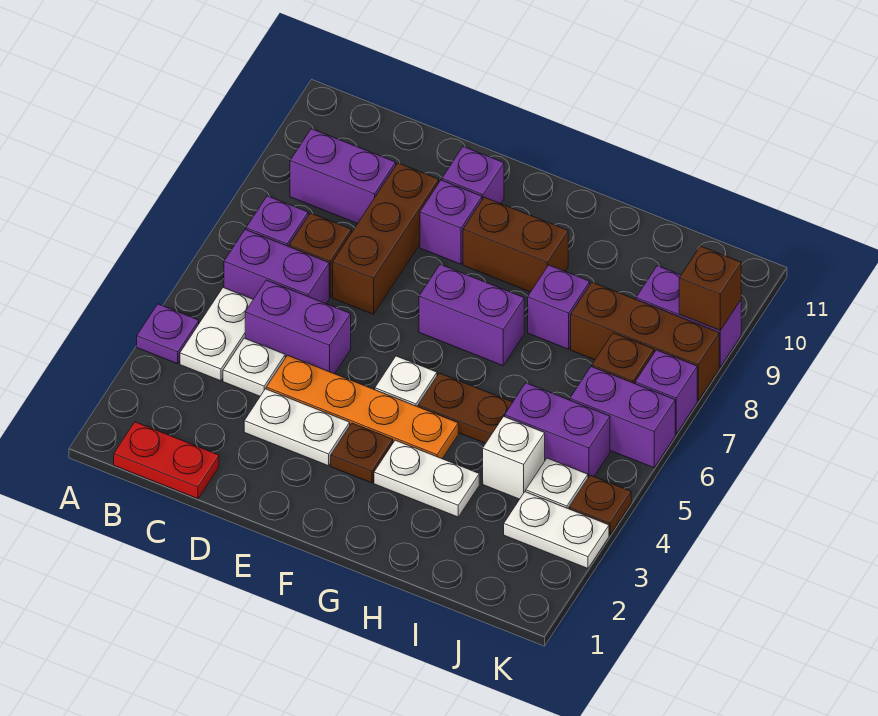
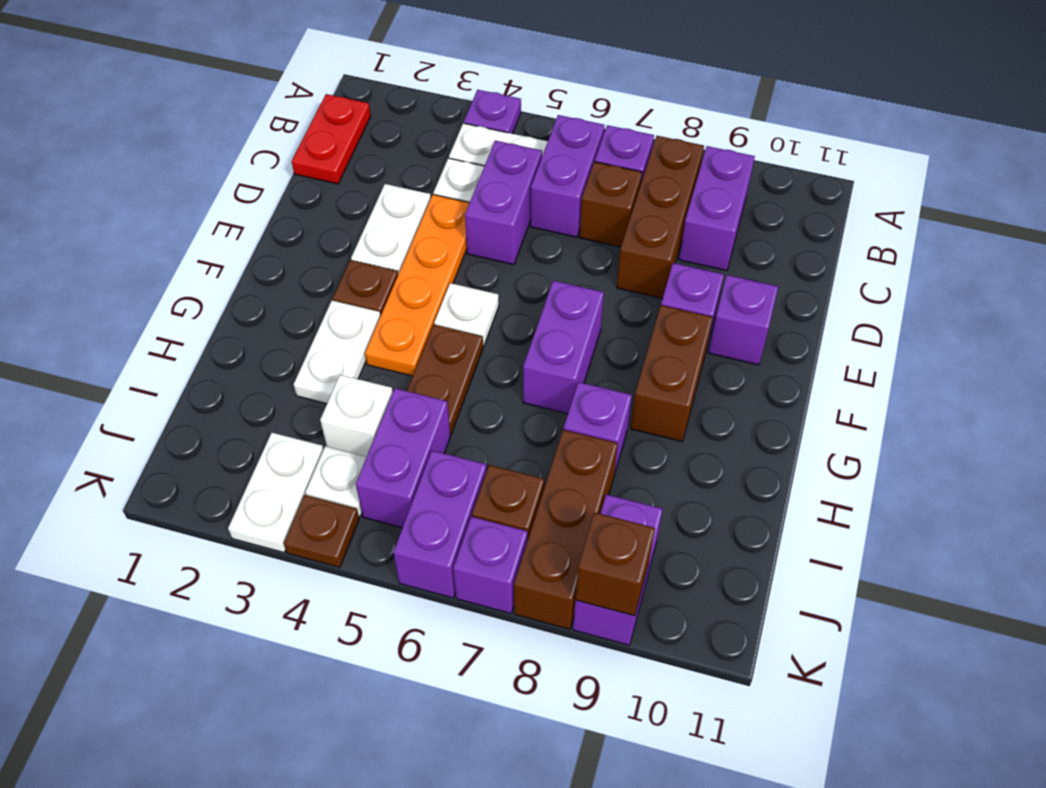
brown 1x3 brick [333,163,439,314] -> brown 1x3 brick turned to [617,136,704,299]

